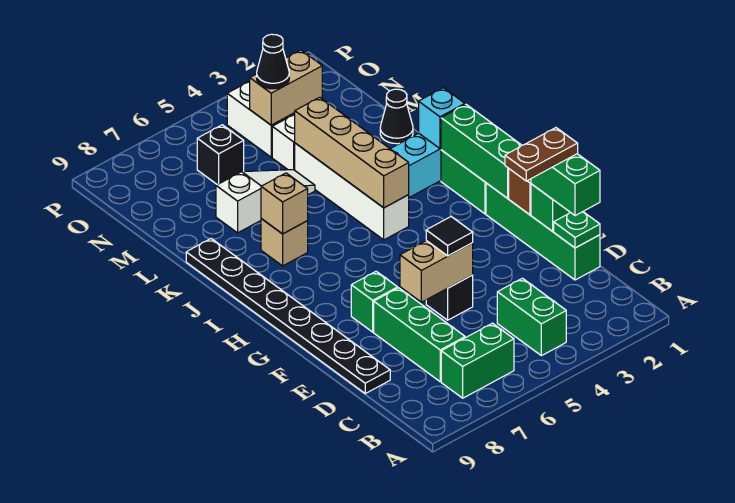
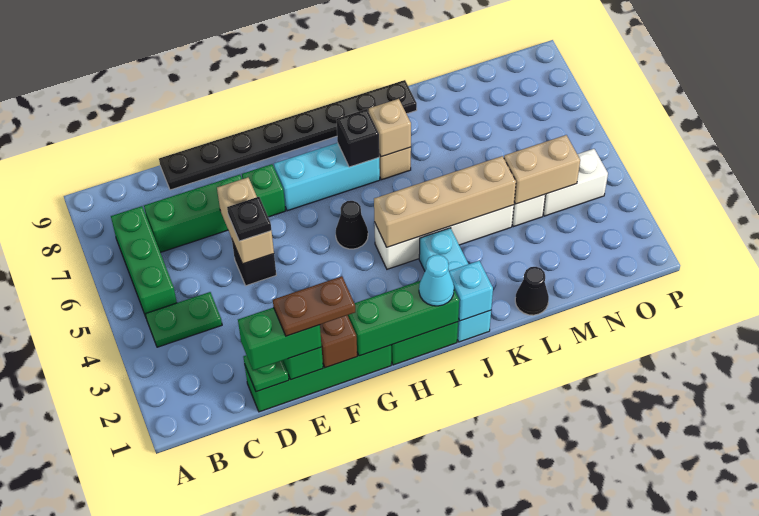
green 1x2 brick [497,278,566,356] -> green 1x2 plate [145,292,222,347]
green 1x2 brick [441,323,514,398] -> green 1x3 brick [111,206,177,316]
brown 1x2 plate [505,128,578,181] -> brown 1x2 plate turned to [273,276,355,336]
black 1x1 tile [426,217,473,256] -> black 1x1 plate [227,197,271,241]
none -> cyan 1x3 brick [274,143,380,211]
none -> cyan 1x1 cone [419,255,454,306]
white 1x3 slope [216,170,315,233] -> none
tan 1x2 brick [250,50,322,125] -> tan 1x2 brick turned to [504,135,580,204]
black 1x1 cone [257,34,289,89] -> black 1x1 cone moved to [336,201,368,249]
black 1x1 brick [197,125,244,185] -> black 1x1 brick moved to [336,109,380,167]

